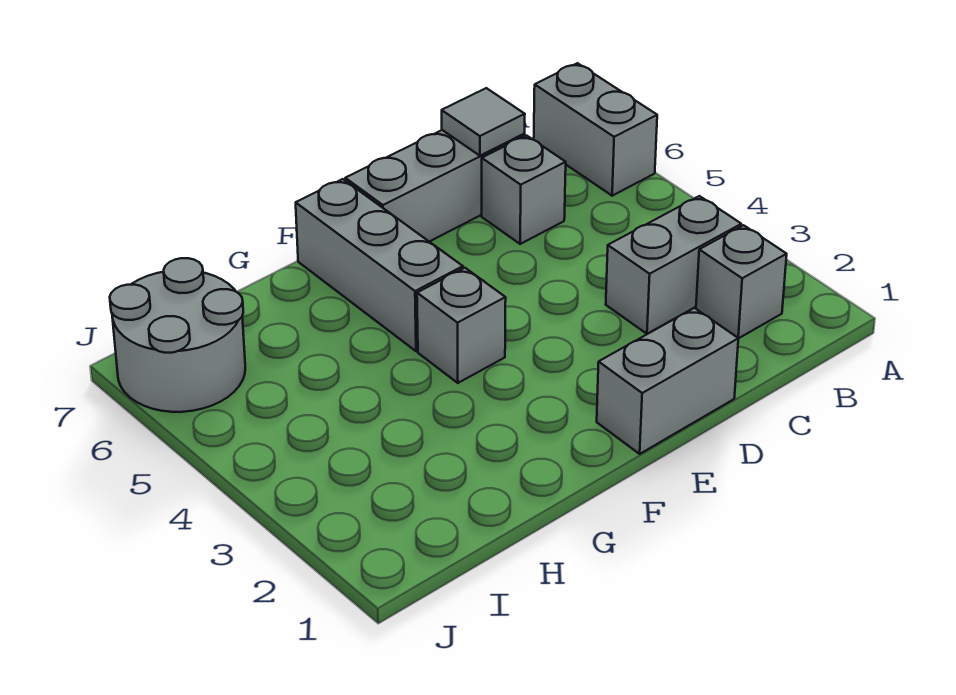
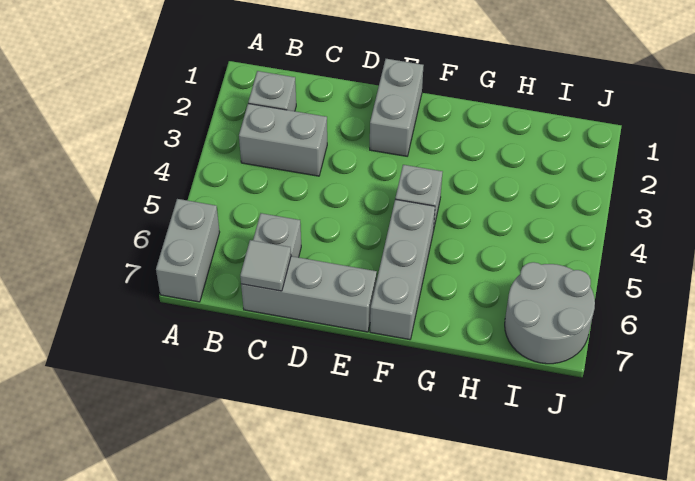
grey 1x2 brick [597,308,738,454] -> grey 1x2 brick turned to [370,59,424,156]

